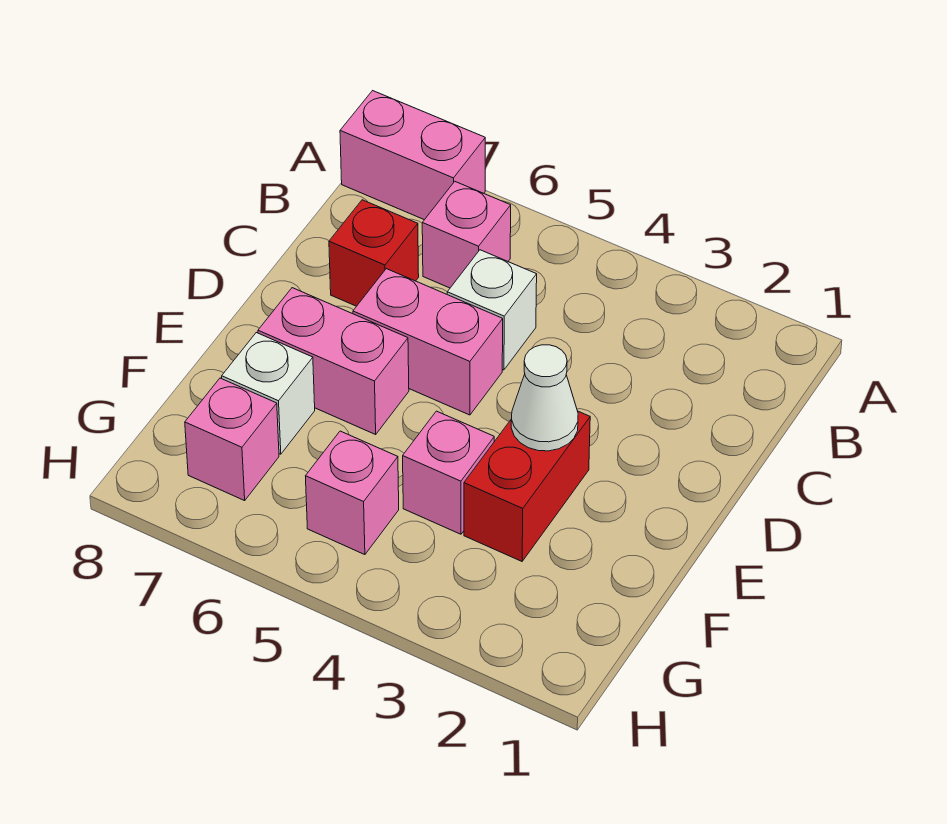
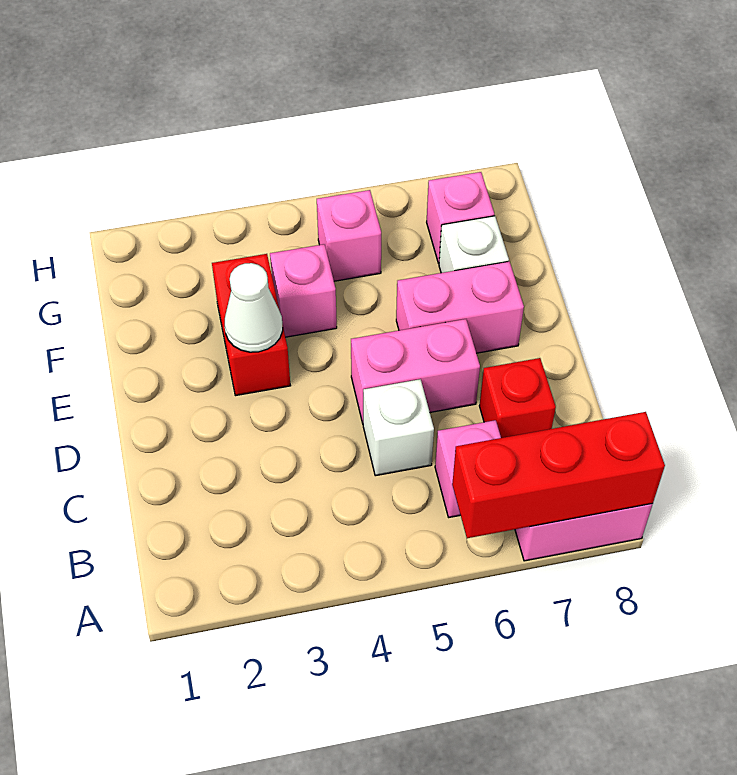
none -> red 1x3 brick [452,412,665,538]

